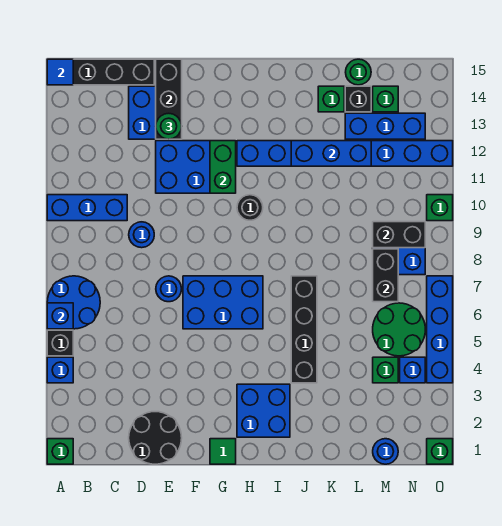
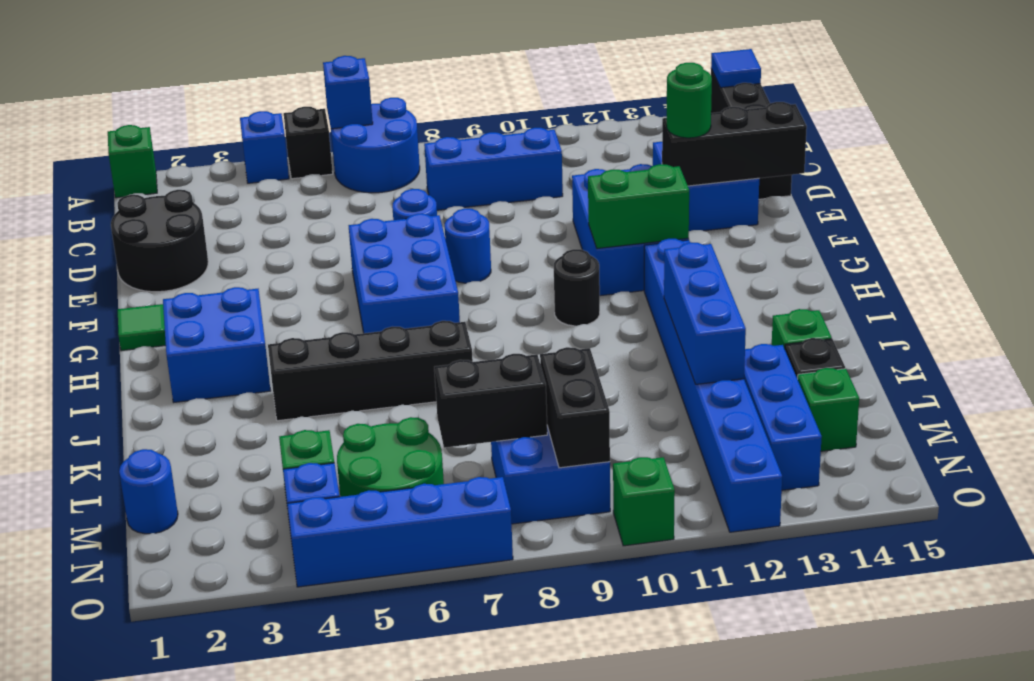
blue 1x3 brick [47,195,127,221] -> blue 1x3 brick turned to [424,128,563,210]
blue 1x1 round brick [129,222,154,248] -> blue 1x1 round brick moved to [445,208,491,283]
green 1x1 round brick [346,59,371,85] -> none
green 1x1 brick [427,439,453,464] -> none

